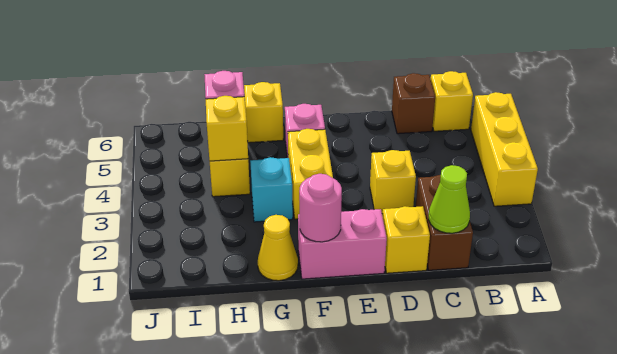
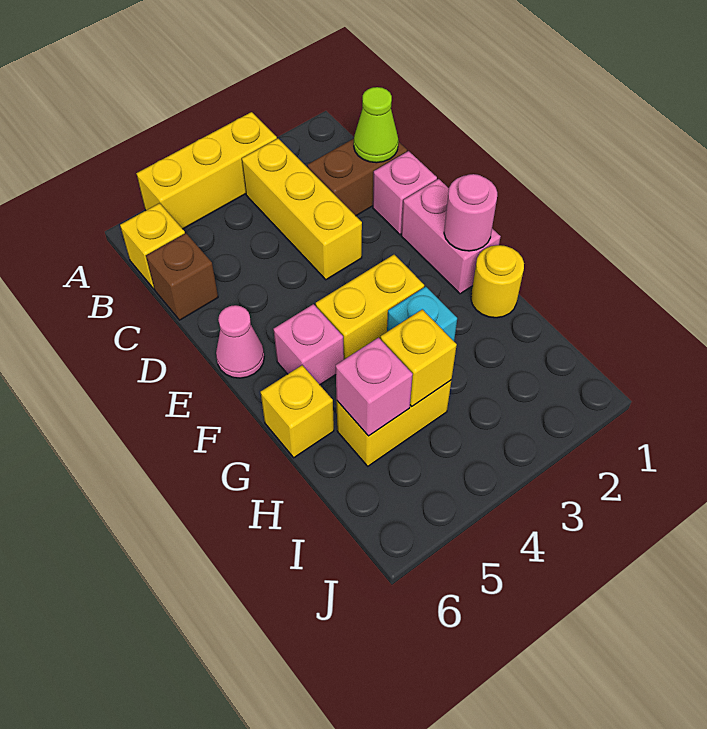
yellow 1x1 brick [382,206,430,273] -> pink 1x1 brick [373,151,437,235]
yellow 1x1 brick [370,150,416,214] -> yellow 1x3 brick [242,139,362,280]
none -> pink 1x1 cone [216,305,264,378]
yellow 1x1 cone [258,215,298,281] -> yellow 1x1 round brick [471,245,524,318]

